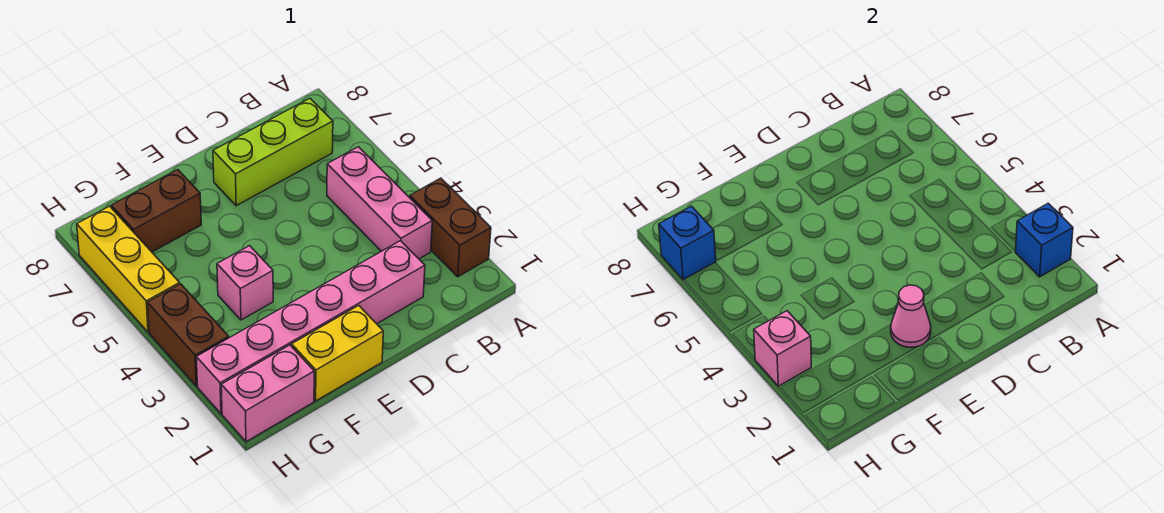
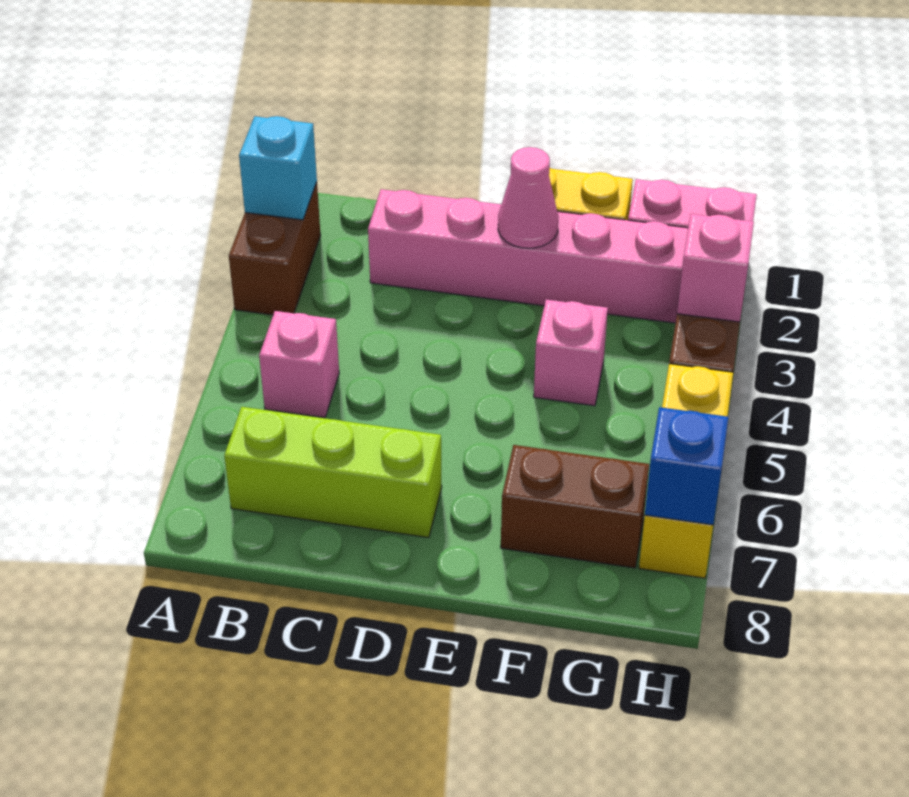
blue 1x1 brick [1015,203,1073,277] -> cyan 1x1 brick [239,116,317,220]
pink 1x3 brick [327,147,432,259] -> pink 1x1 brick [259,311,339,418]

